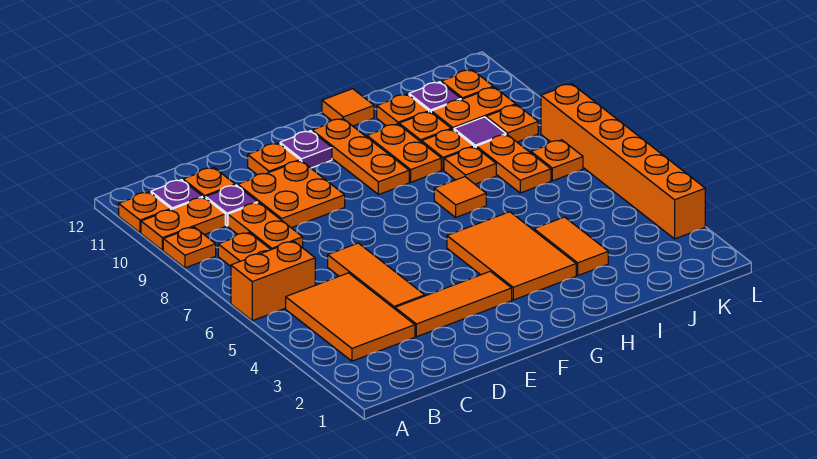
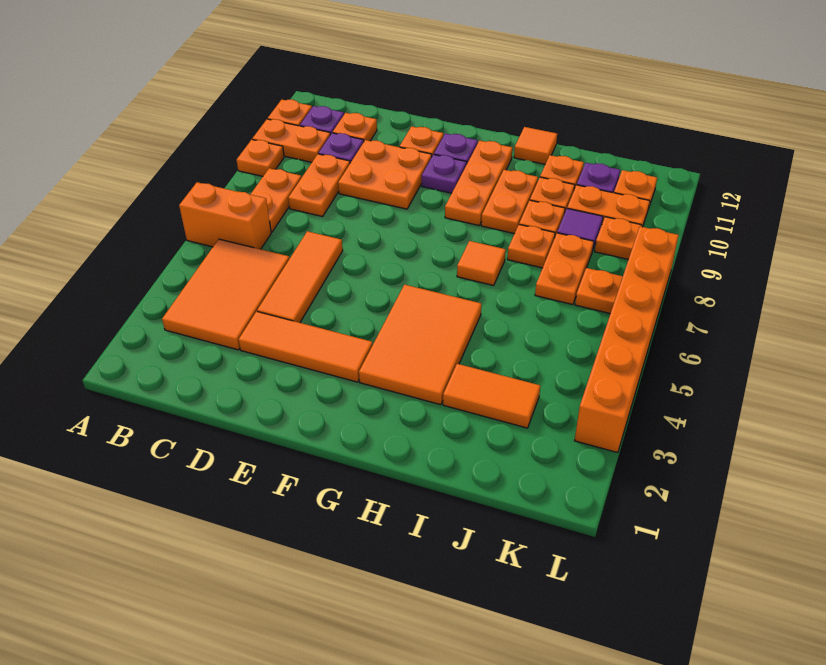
none -> purple 1x1 plate [422,155,466,193]
orange 1x2 tile [534,217,608,275] -> orange 1x2 tile turned to [443,364,540,428]

